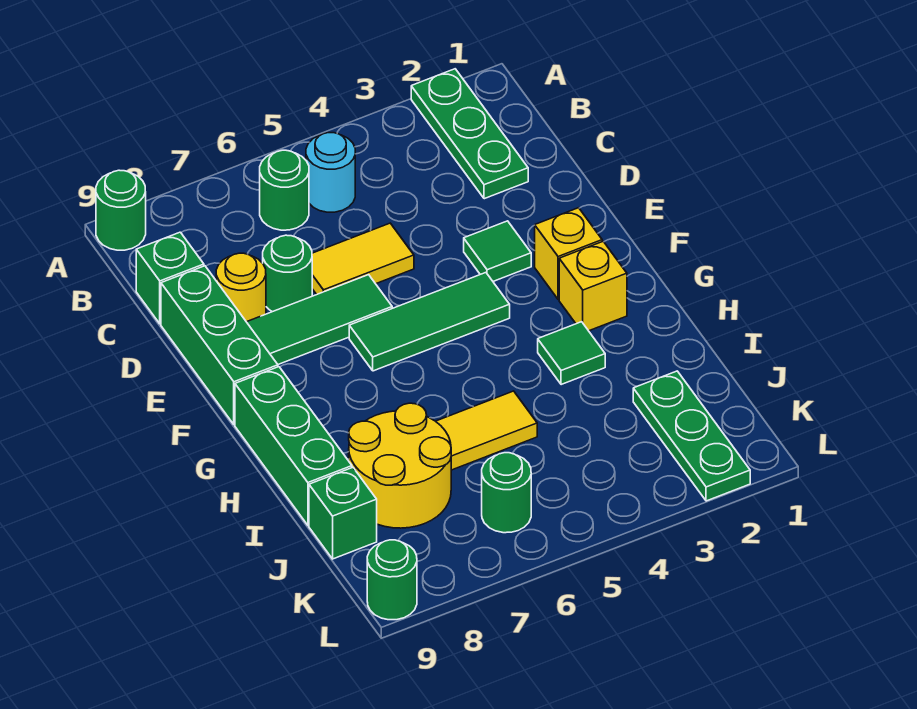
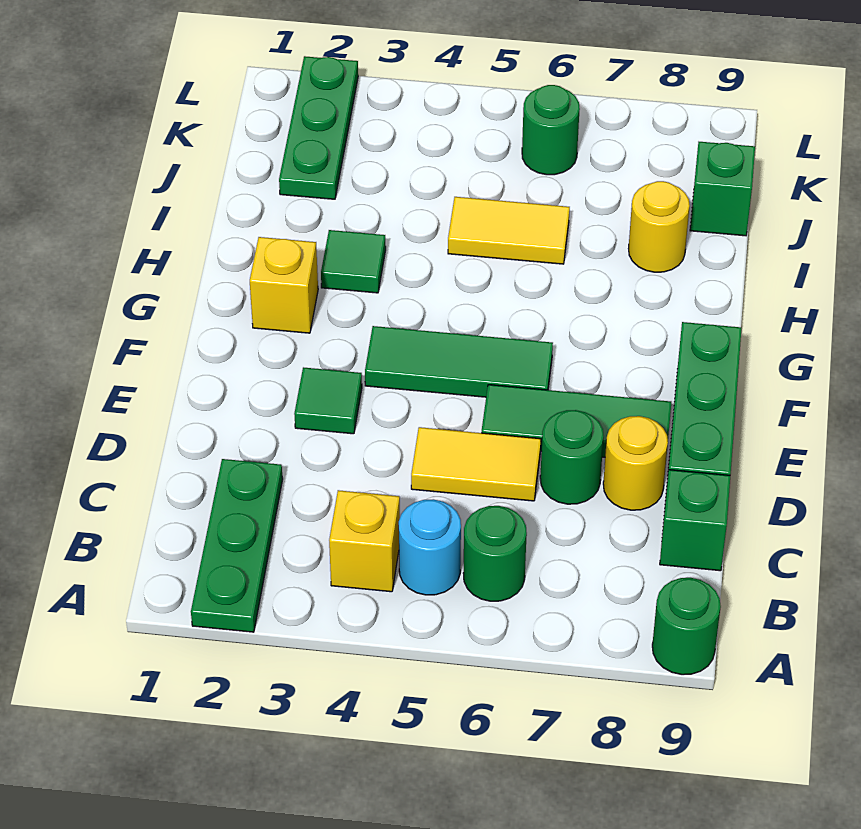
yellow 1x1 brick [535,208,602,299] -> yellow 1x1 brick moved to [329,490,400,592]
green 1x3 brick [235,367,352,525] -> none
yellow 2x2 round brick [349,403,451,528] -> yellow 1x1 round brick [628,181,690,272]
green 1x1 round brick [367,540,417,620] -> none

